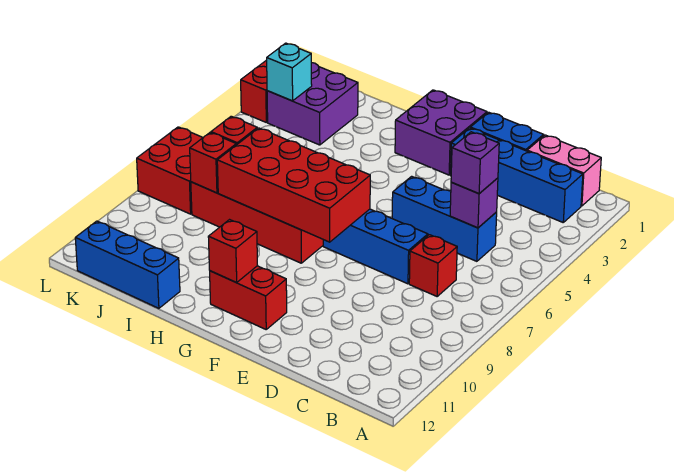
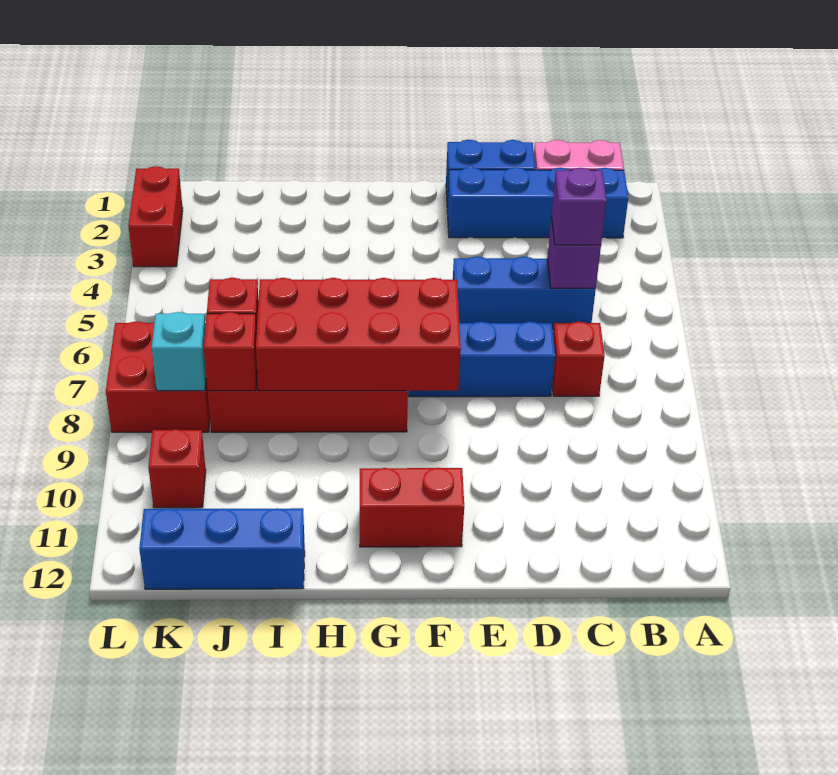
purple 2x2 brick [395,90,487,175] -> none
red 1x1 brick [208,220,257,283] -> red 1x1 brick moved to [148,429,206,508]
purple 2x2 brick [267,63,358,145] -> none
cyan 1x1 brick [267,43,312,101] -> cyan 1x1 brick moved to [152,312,206,391]

